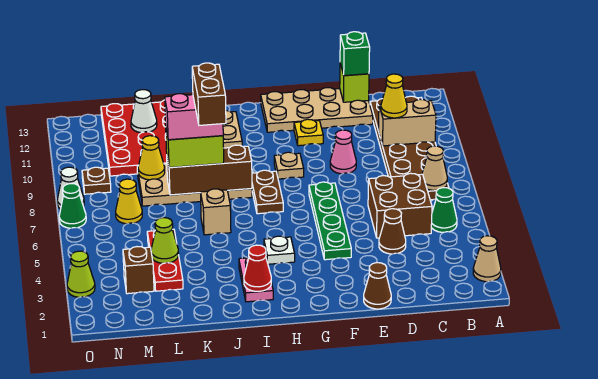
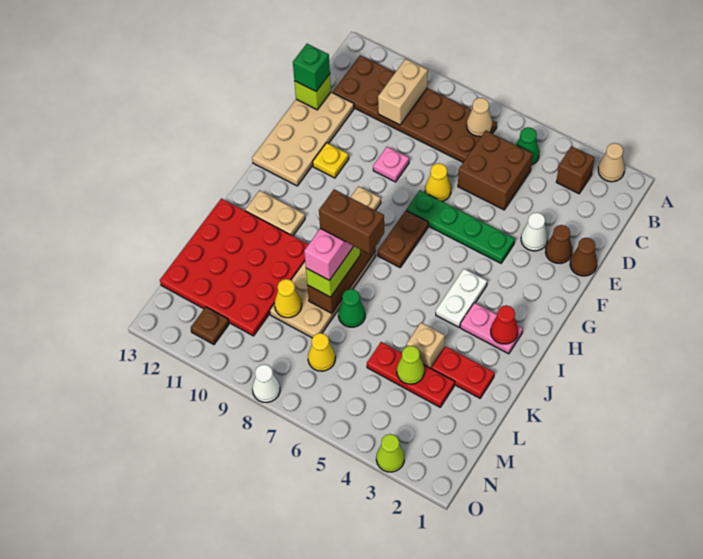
yellow 1x1 cone [381,74,407,118] -> yellow 1x1 cone moved to [425,163,451,201]
brown 1x1 cone [379,209,406,254] -> brown 1x1 cone moved to [545,225,572,264]
pink 1x1 cone [330,130,356,174] -> pink 1x1 plate [373,147,409,182]
white 1x1 plate [264,236,295,264] -> white 1x2 plate [436,269,487,327]
brown 1x2 plate [252,170,283,214] -> brown 1x2 plate turned to [377,211,428,267]
tan 1x1 brick [201,189,231,235] -> tan 1x1 brick moved to [407,323,445,368]
none -> red 1x2 plate [431,346,494,398]
white 1x1 cone [131,90,157,133] -> white 1x1 cone moved to [521,212,548,251]
brown 1x1 brick [123,247,154,294] -> brown 1x1 brick moved to [556,146,595,194]
brown 1x1 plate [82,167,111,194] -> brown 1x1 plate moved to [191,307,229,345]
green 1x1 cone [59,184,86,228] -> green 1x1 cone moved to [338,289,365,327]

